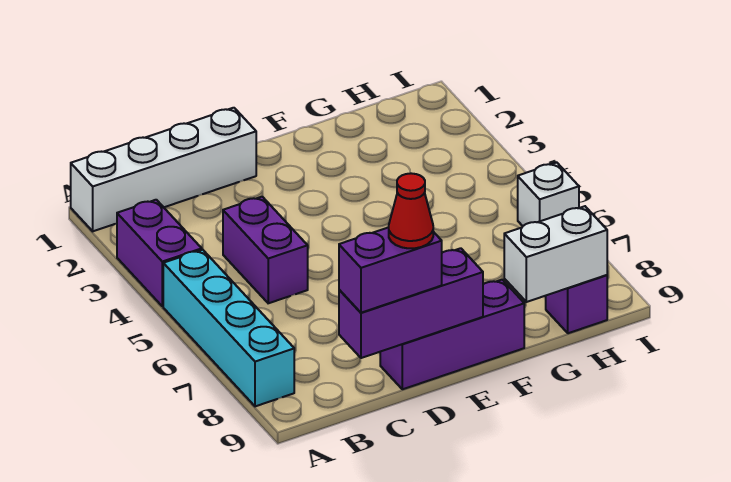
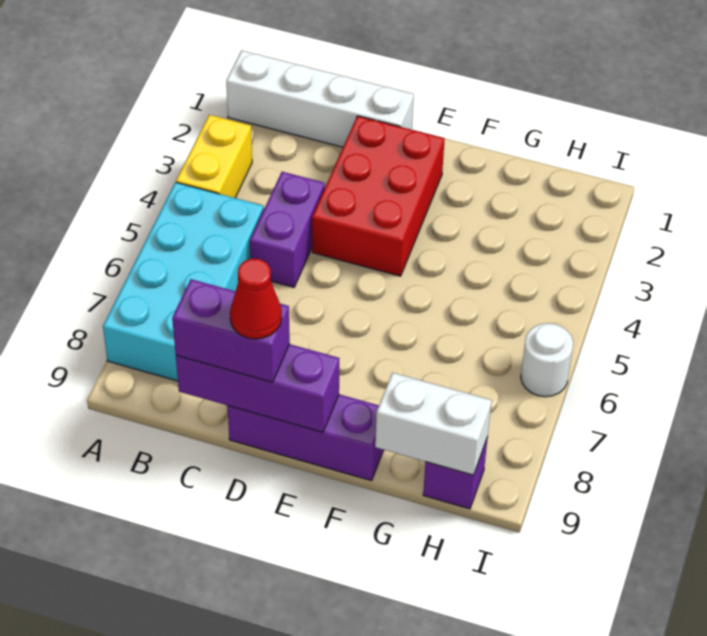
purple 1x2 brick [117,200,202,306] -> yellow 1x2 brick [176,115,252,198]
cyan 1x4 brick [163,250,294,406] -> cyan 2x4 brick [103,182,264,381]
none -> red 2x3 brick [312,116,445,276]
white 1x1 brick [518,163,579,226] -> white 1x1 round brick [521,323,573,397]

